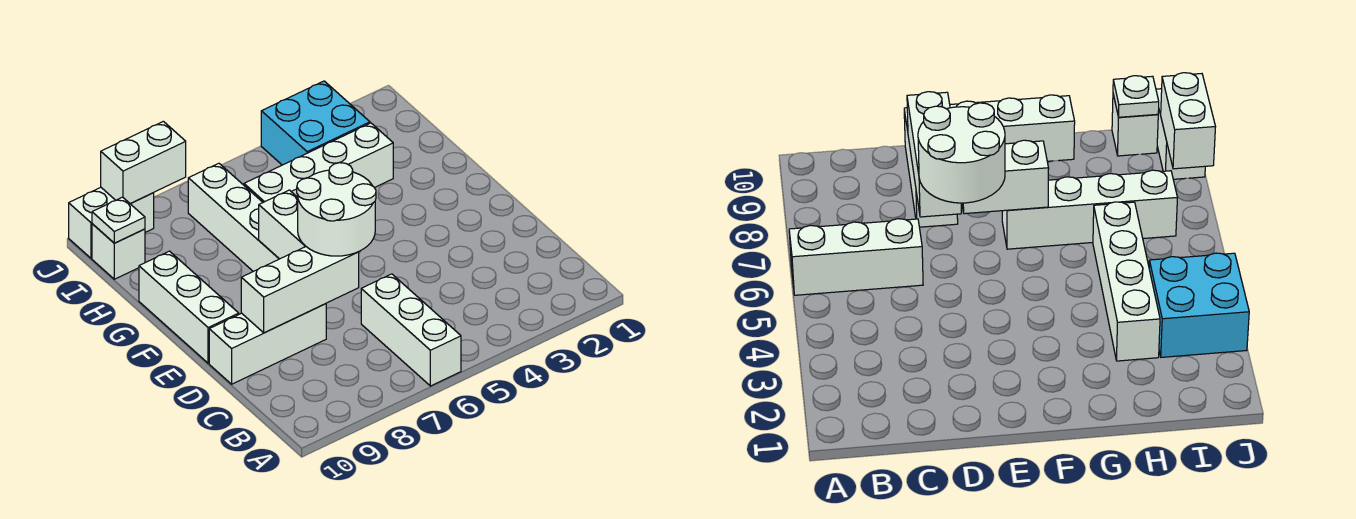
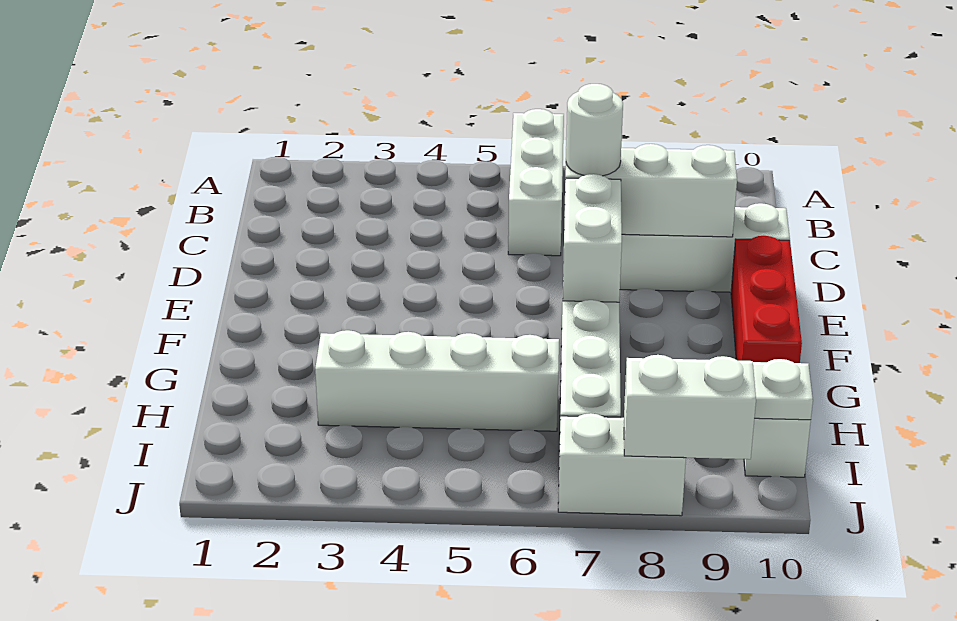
white 2x2 round brick [297,163,376,256] -> white 1x1 round brick [566,84,623,176]
white 1x3 brick [139,251,239,363] -> red 1x3 brick [731,236,802,363]
cyan 2x2 brick [261,81,370,165] -> none
white 1x2 brick [69,187,154,258] -> white 1x2 brick moved to [558,413,686,516]

